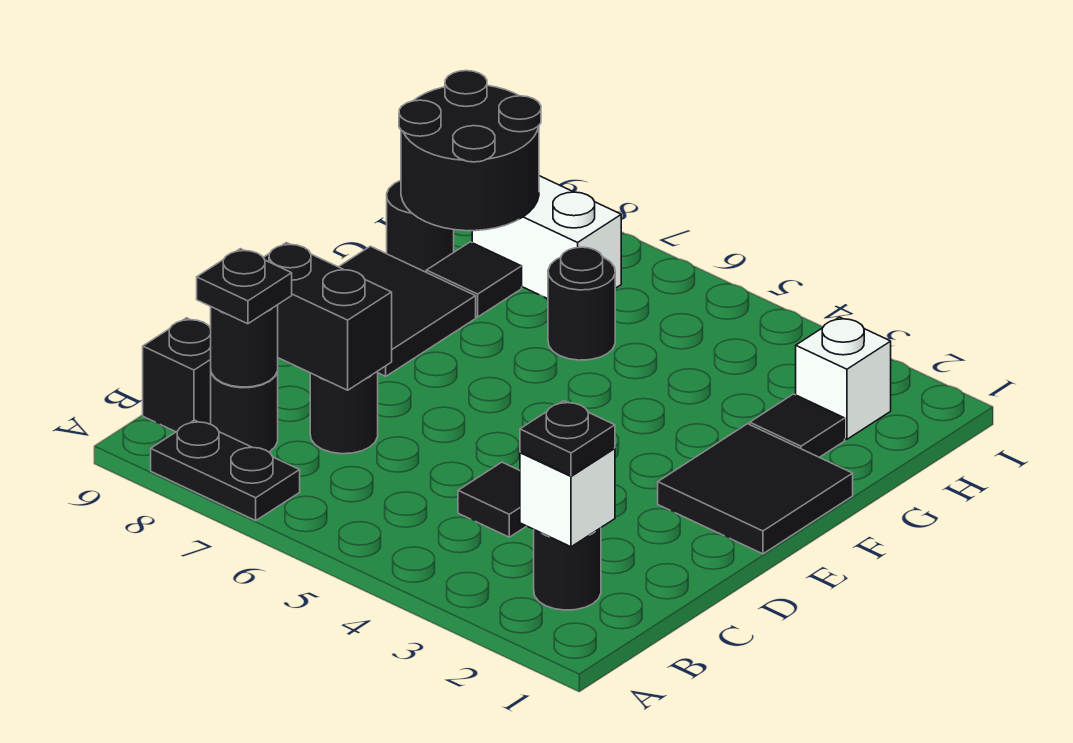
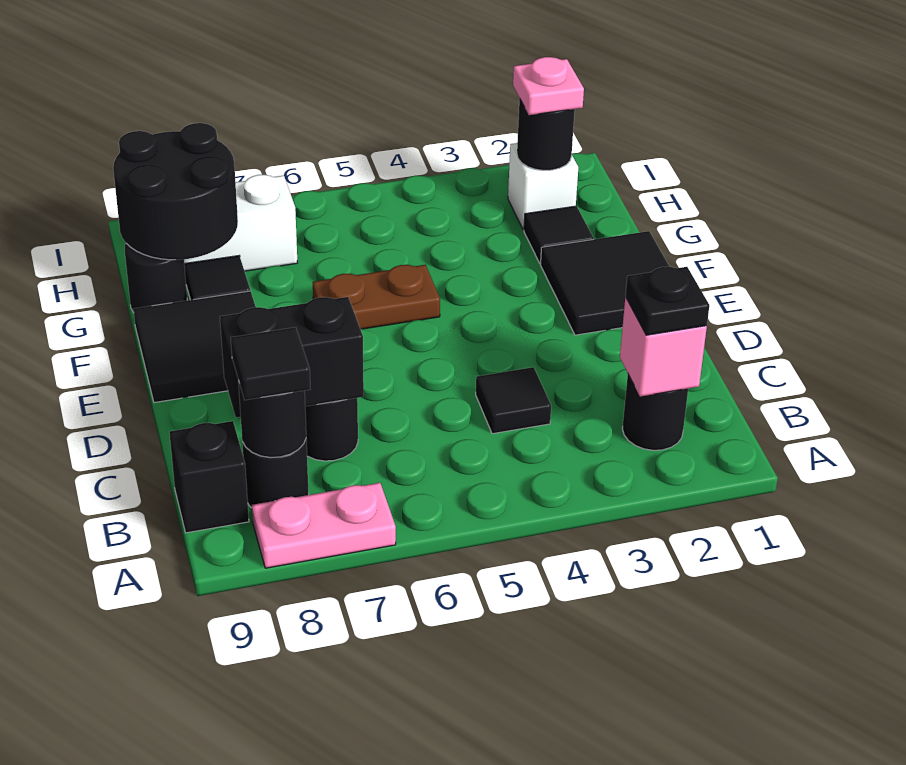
black 1x2 plate [151,420,300,521] -> pink 1x2 plate [252,483,396,568]
white 1x1 brick [520,448,615,547] -> pink 1x1 brick [620,297,707,397]
black 1x1 plate [197,249,292,324] -> black 1x1 tile [231,327,310,400]
none -> brown 1x2 plate [313,265,440,329]
black 1x1 round brick [548,247,615,360] -> black 1x1 round brick moved to [517,99,575,170]
none -> pink 1x1 plate [513,57,584,115]

